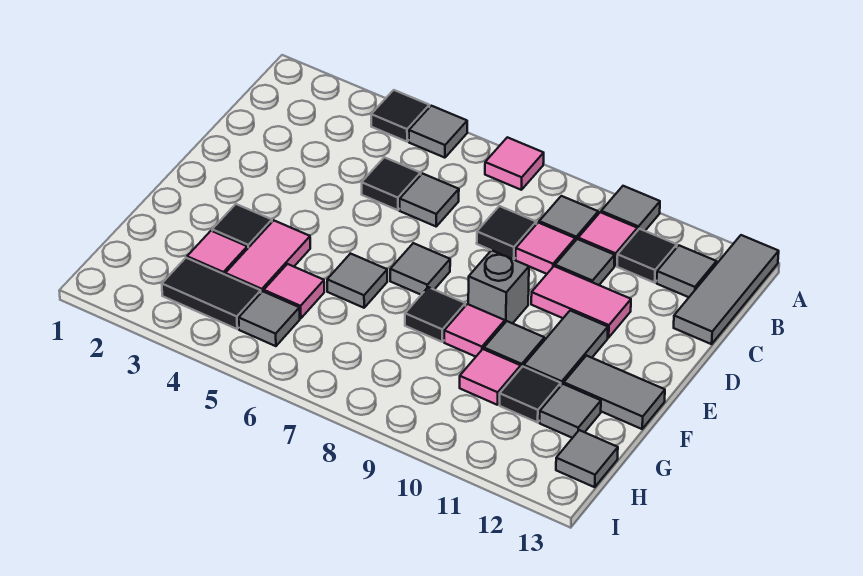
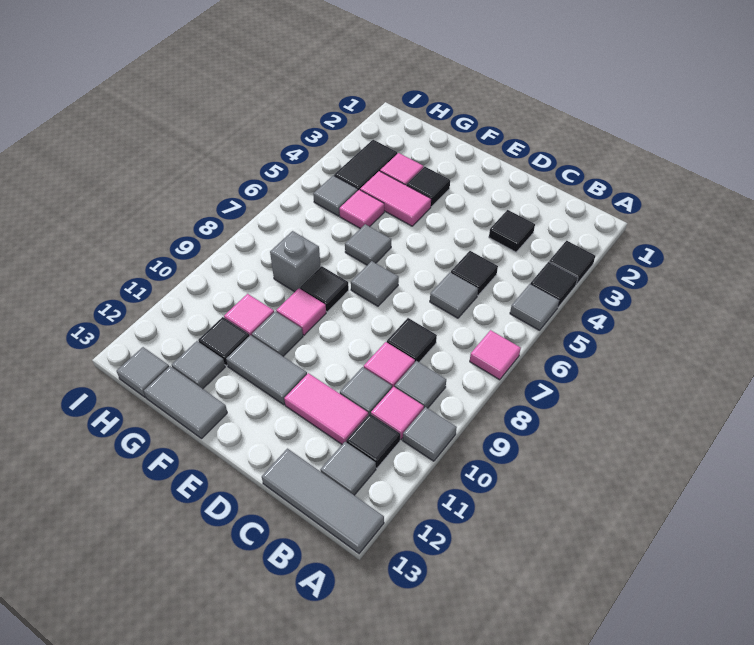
none -> black 1x1 tile [549,241,595,285]
none -> black 1x1 tile [489,210,535,252]
pink 1x2 tile [531,266,631,338] -> pink 1x2 tile turned to [284,373,368,444]
grey 1x1 brick [468,250,529,323] -> grey 1x1 brick moved to [270,231,321,292]
grey 1x2 tile [564,356,665,429] -> grey 1x2 tile turned to [144,366,227,439]

